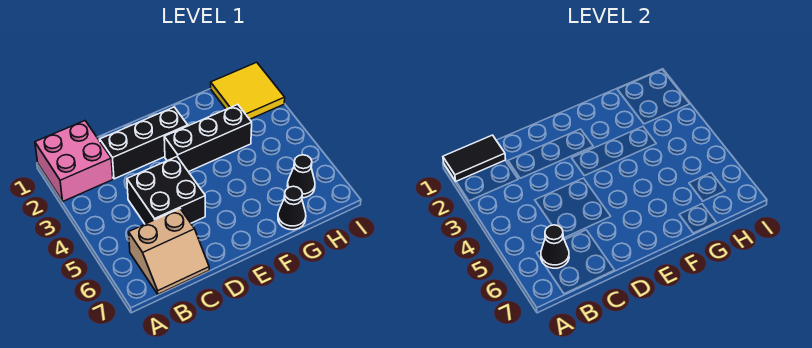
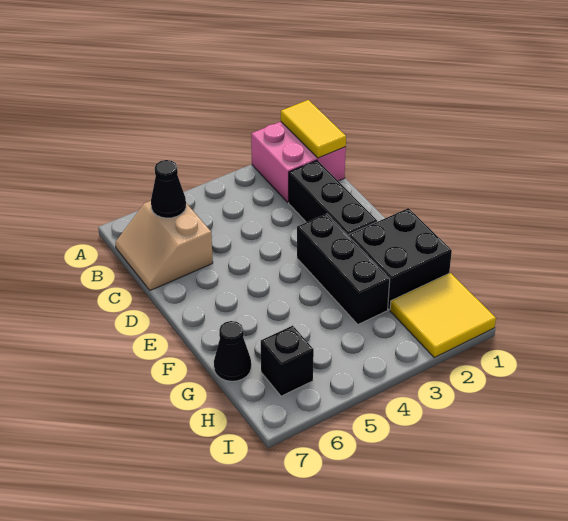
black 1x2 tile [443,135,506,181] -> yellow 1x2 tile [281,100,346,158]
black 2x2 brick [127,157,205,224] -> black 2x2 brick moved to [349,208,452,310]
black 1x1 cone [287,155,315,198] -> black 1x1 brick [261,326,314,396]

